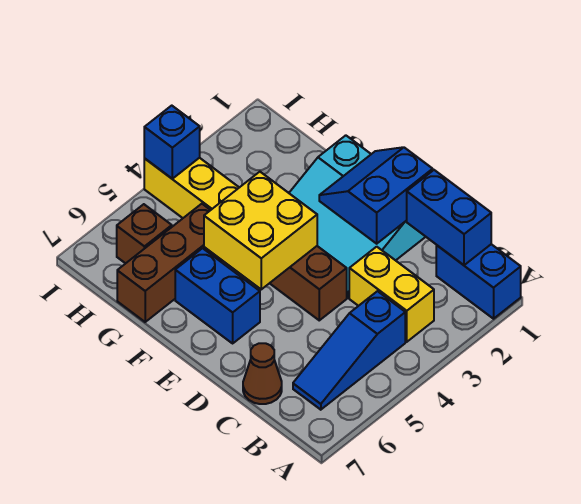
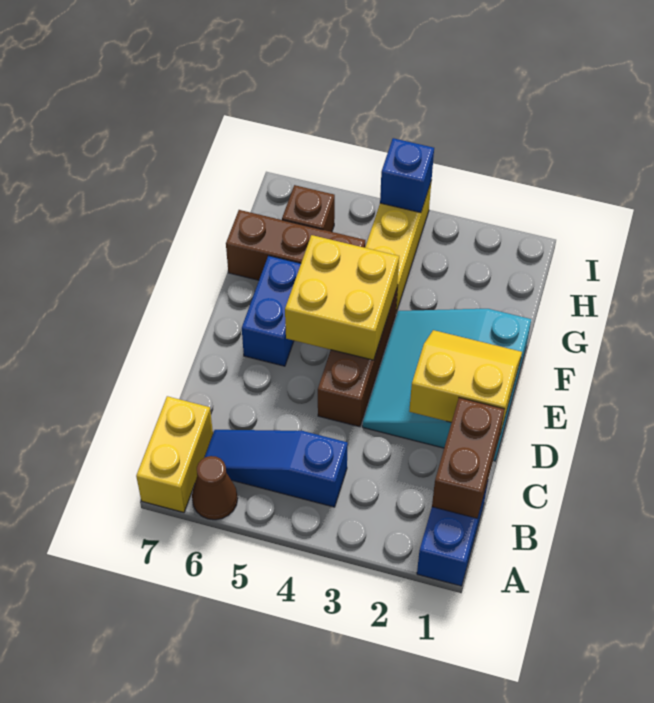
blue 1x2 brick [406,170,491,265] -> brown 1x2 brick [432,398,505,518]
yellow 1x2 brick [349,247,434,342] -> yellow 1x2 brick moved to [136,396,213,512]
brown 1x1 cone [243,343,282,404] -> brown 1x1 cone moved to [192,456,238,520]
blue 2x2 slope [319,147,433,244] -> yellow 2x2 slope [409,330,522,430]

